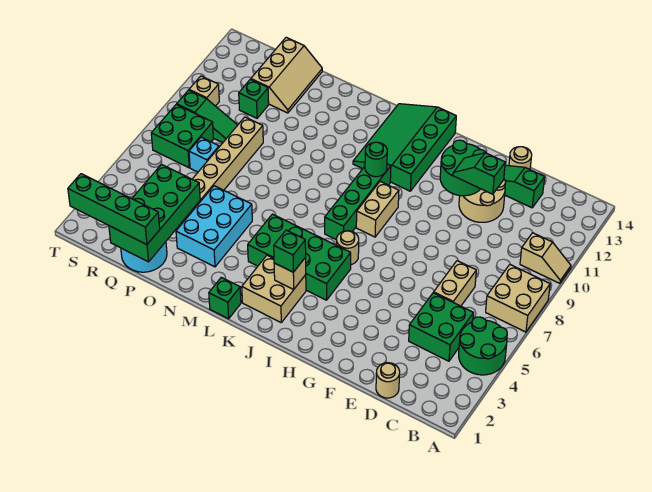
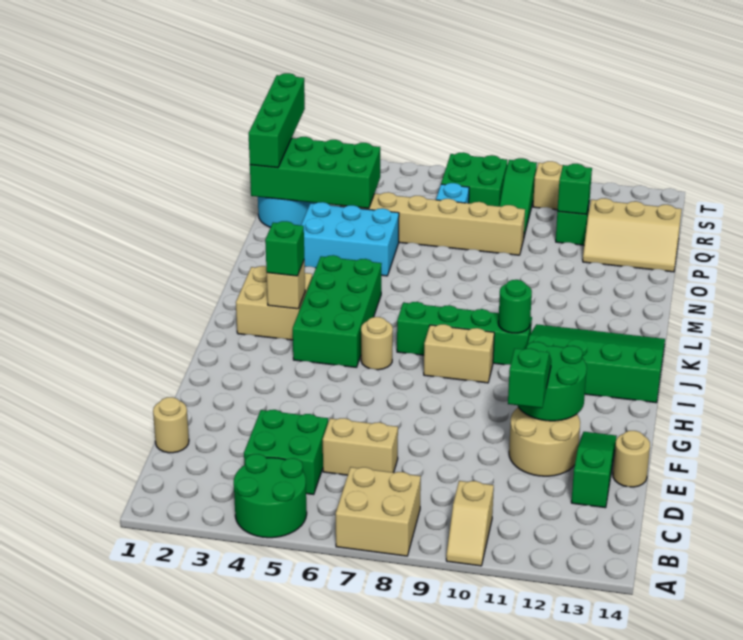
green 1x1 brick [209,277,241,319] -> green 1x1 brick moved to [558,164,592,214]

